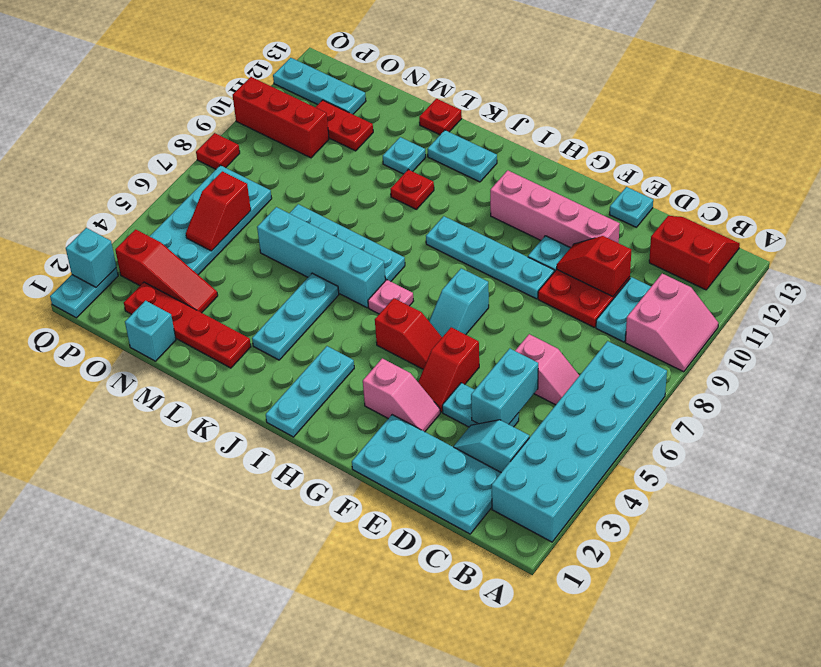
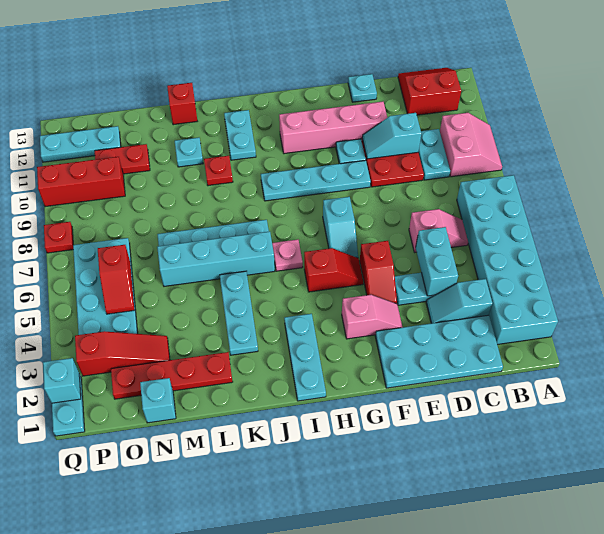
red 1x2 slope [557,236,631,297] -> cyan 1x2 slope [362,113,421,159]
cyan 1x2 plate [427,130,497,182] -> cyan 1x2 plate turned to [224,110,256,160]
red 1x1 plate [419,99,462,135] -> red 1x1 brick [167,83,197,125]

